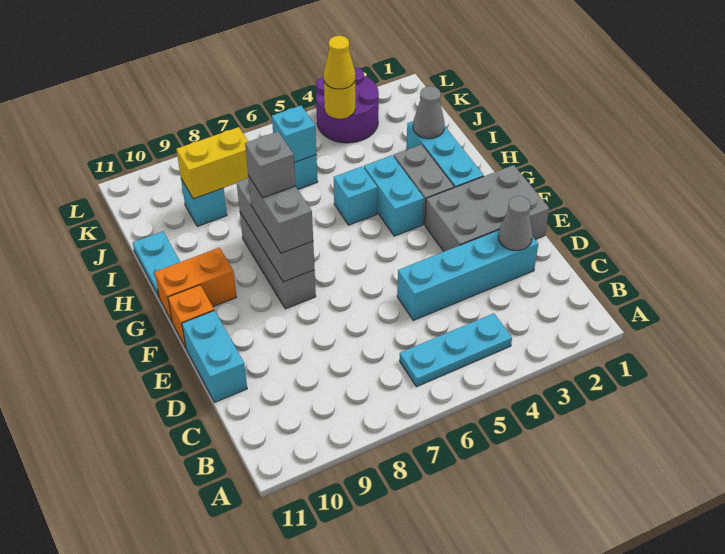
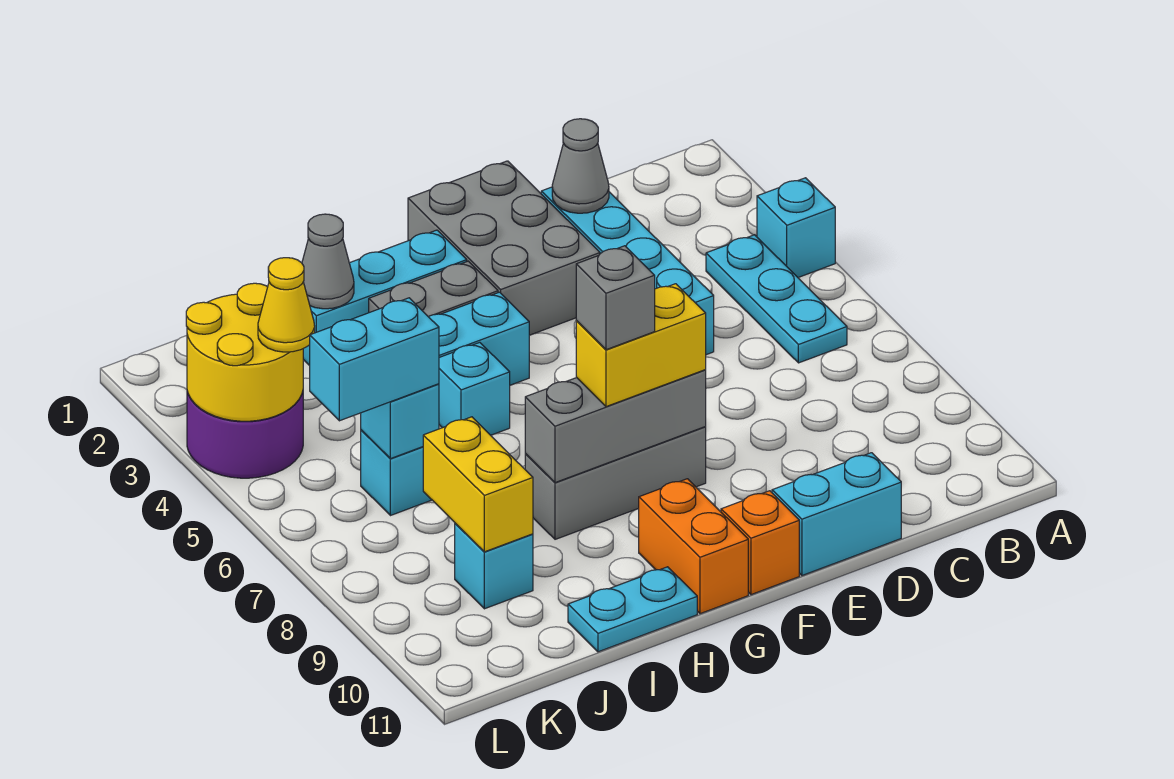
none -> cyan 1x1 brick [757,178,835,277]
grey 1x2 brick [248,176,313,253] -> yellow 1x2 brick [576,284,706,407]
none -> cyan 1x2 brick [310,298,439,421]
yellow 1x1 round brick [324,82,355,119] -> yellow 2x2 round brick [186,283,303,421]

